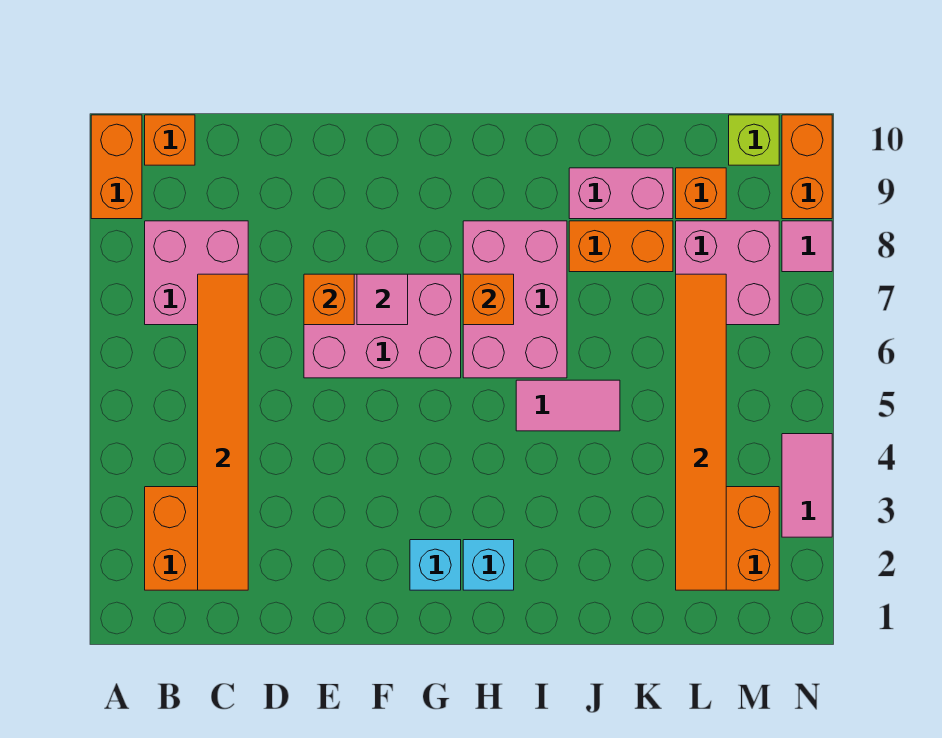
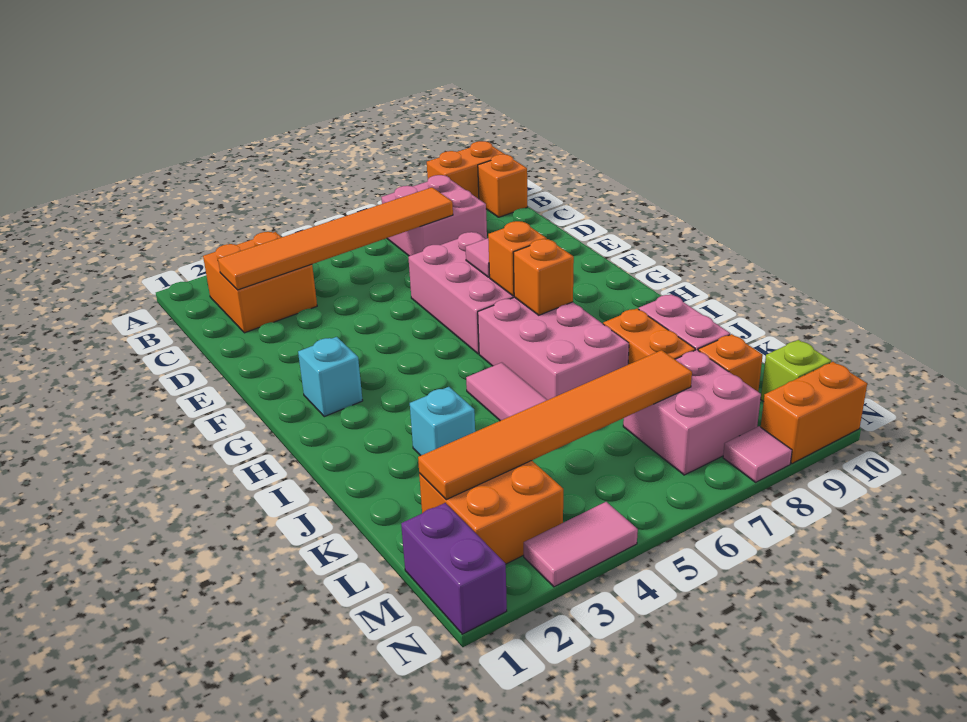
orange 1x1 brick [304,274,354,325] -> orange 1x1 brick moved to [488,221,547,296]
cyan 1x1 brick [463,540,514,590] -> cyan 1x1 brick moved to [410,387,475,456]
pink 2x3 brick [463,221,567,378] -> pink 2x3 brick turned to [478,297,629,400]
none -> purple 1x2 brick [401,503,507,634]

